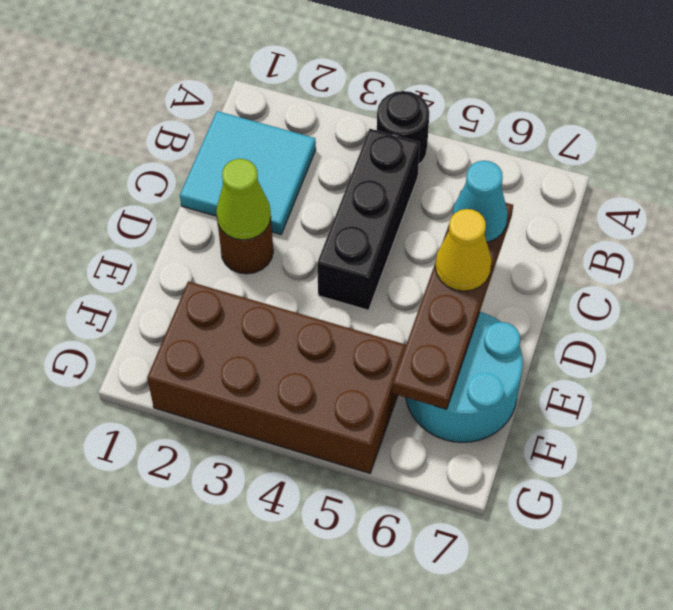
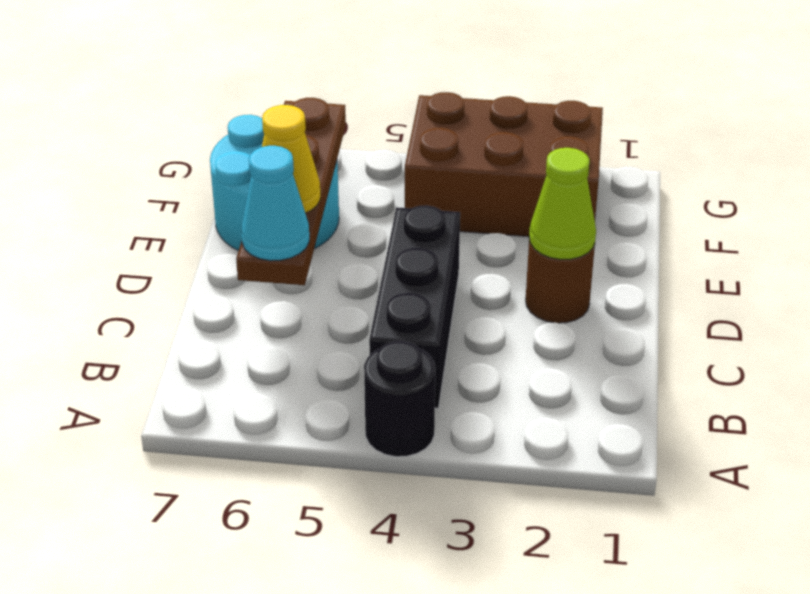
cyan 2x2 tile [180,111,316,234] -> none
brown 2x4 brick [147,281,406,473] -> brown 2x3 brick [405,92,603,237]

